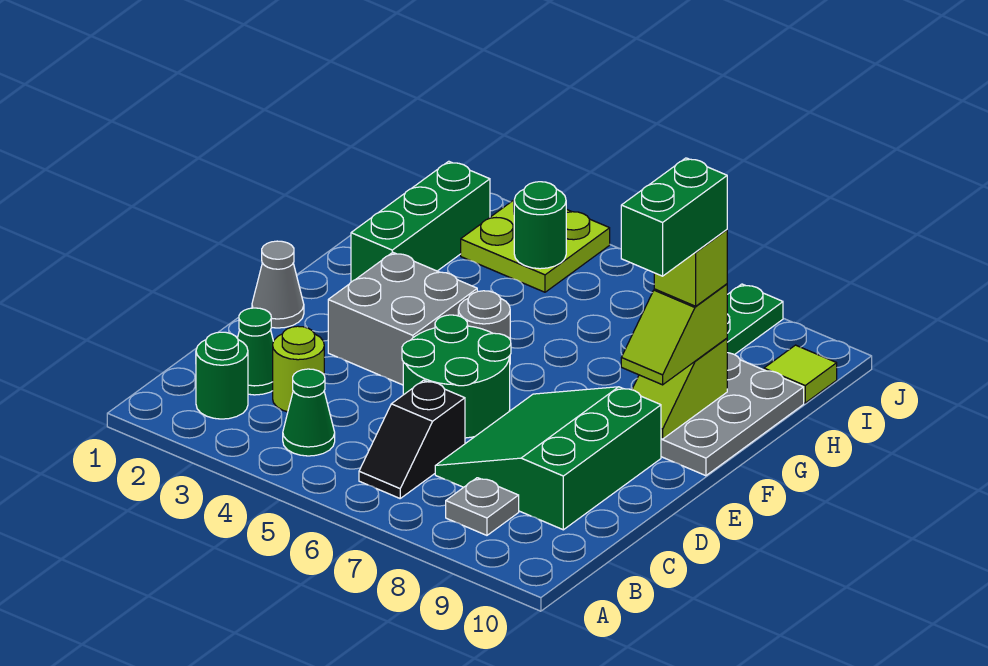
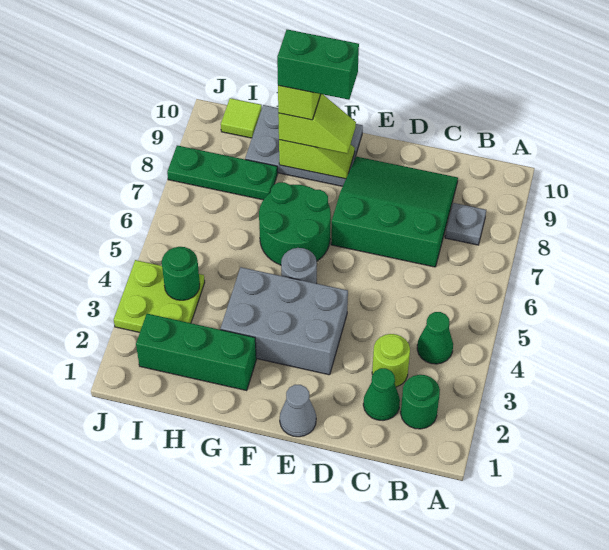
black 1x2 slope [359,380,465,498] -> none
green 3x3 slope [435,387,661,530] -> green 3x3 slope turned to [331,157,458,267]
green 2x2 round brick [402,315,511,438] -> green 2x2 round brick moved to [259,182,331,265]
grey 2x2 brick [328,252,477,385] -> grey 2x3 brick [221,267,348,375]

